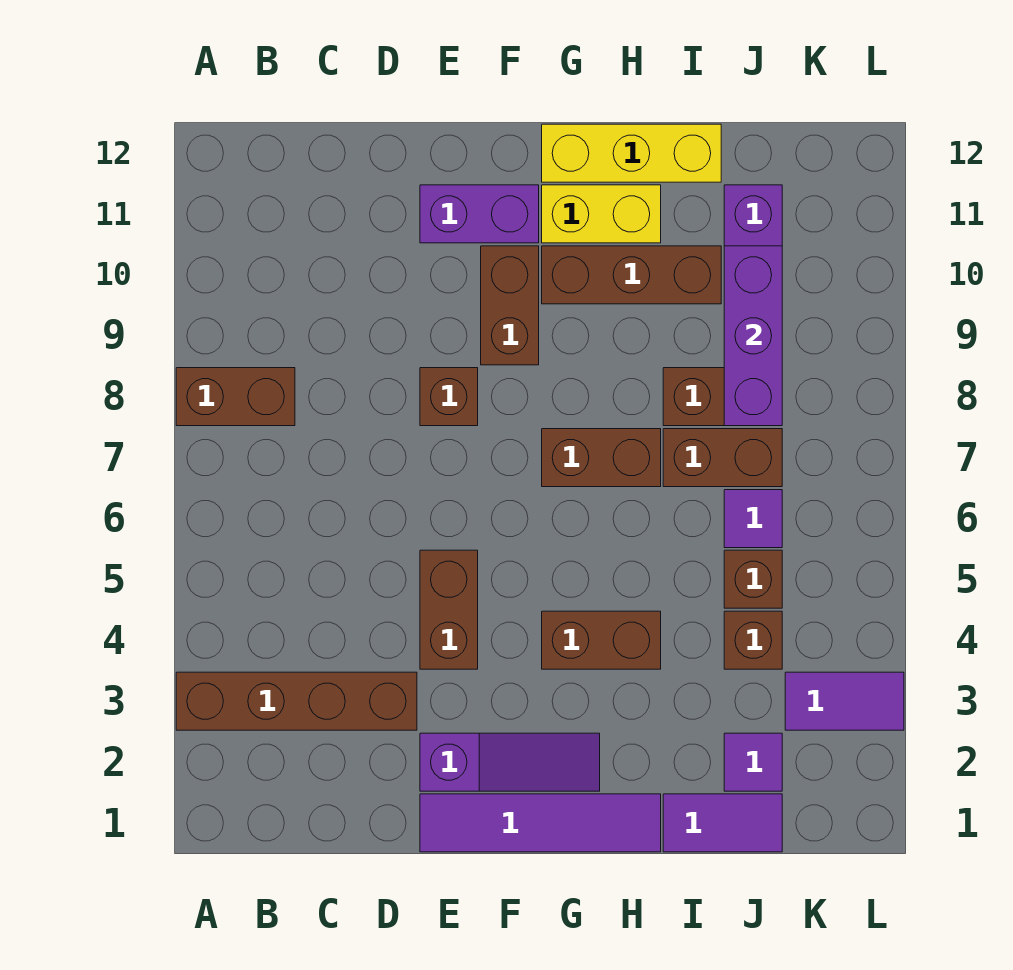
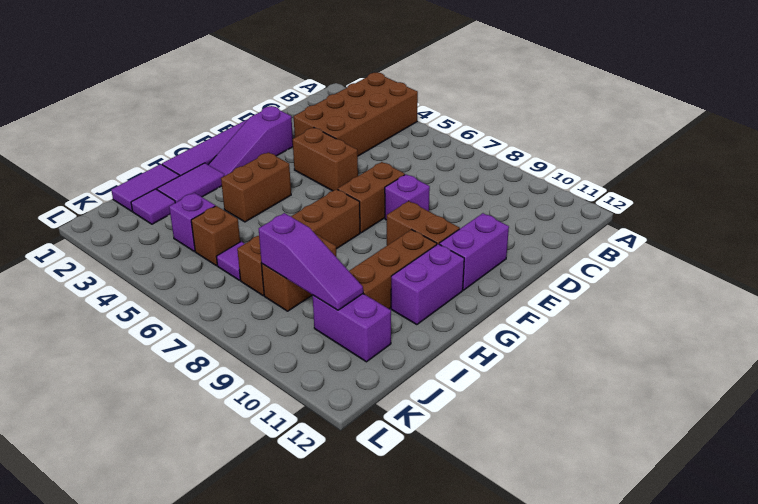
brown 1x4 brick [176,672,417,730] -> brown 2x4 brick [294,73,418,156]
brown 1x2 brick [176,368,295,426] -> brown 1x2 brick moved to [338,162,405,233]
brown 1x1 brick [420,368,478,426] -> purple 1x1 brick [385,174,430,220]
yellow 1x2 brick [542,185,661,243] -> purple 1x2 brick [391,244,464,325]
yellow 1x3 brick [542,124,721,182] -> none
brown 1x1 brick [724,611,782,669] -> purple 1x1 brick [169,193,215,251]
purple 1x3 brick [724,246,782,426] -> purple 1x3 slope [259,213,363,310]
purple 1x2 tile [785,672,904,730] -> purple 1x2 tile moved to [157,163,224,203]

